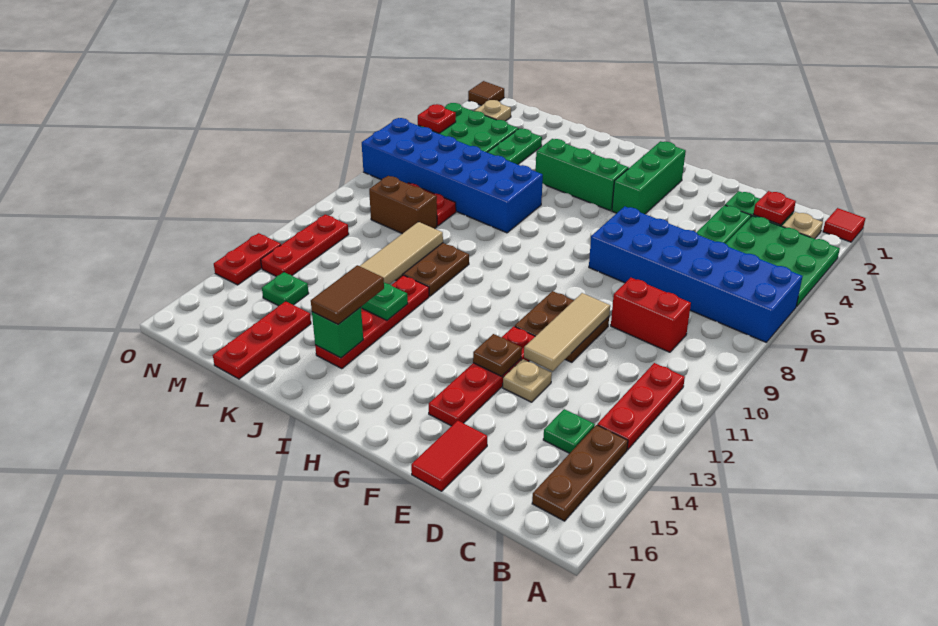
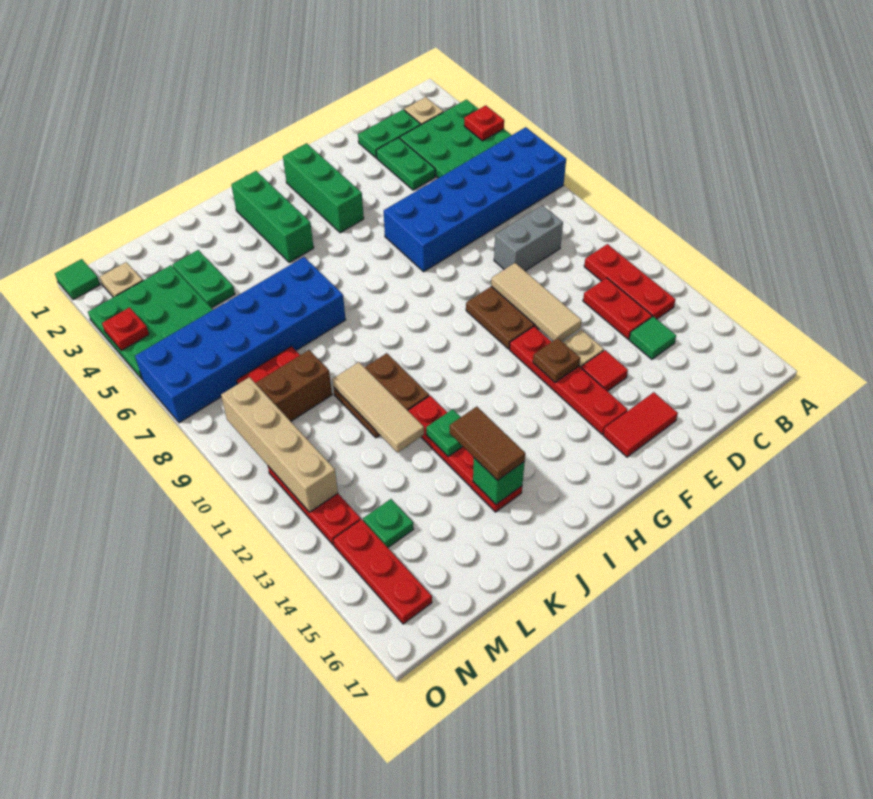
red 1x1 tile [823,208,865,242] -> red 1x1 tile moved to [581,350,628,391]
brown 1x3 plate [532,425,628,521] -> none
red 1x1 plate [753,191,796,225] -> red 1x1 plate moved to [464,105,504,141]
red 1x2 brick [611,278,691,352] -> grey 1x2 brick [494,205,563,271]
green 1x1 plate [543,409,595,453] -> green 1x1 tile [629,316,676,359]
red 1x2 tile [411,421,487,491] -> red 1x2 tile turned to [603,392,678,457]
green 1x3 brick [536,139,628,211] -> green 1x3 brick turned to [231,171,314,263]
red 1x3 plate [213,301,311,379] -> red 1x3 plate moved to [333,519,432,624]
none -> tan 1x4 brick [221,377,338,512]
brown 1x1 tile [468,81,504,105] -> green 1x1 tile [55,259,100,300]
red 1x2 plate [214,233,281,285] -> red 1x2 plate moved to [583,278,652,339]

